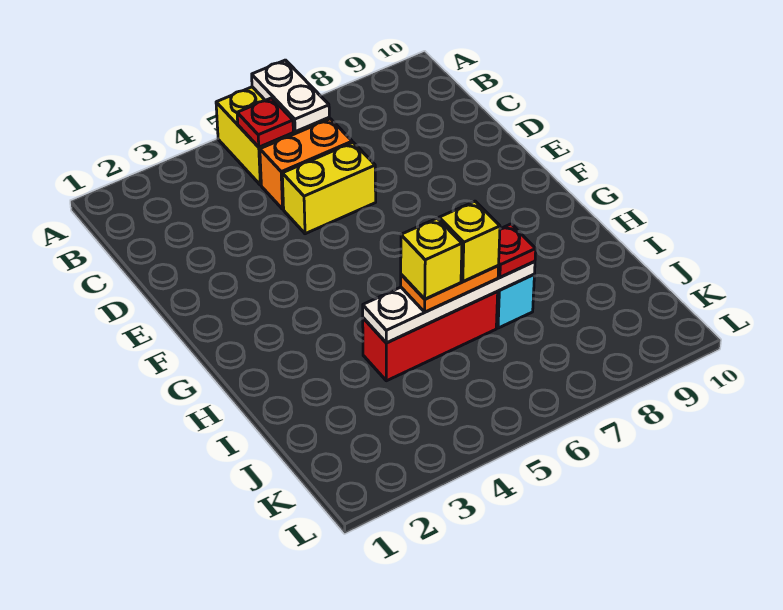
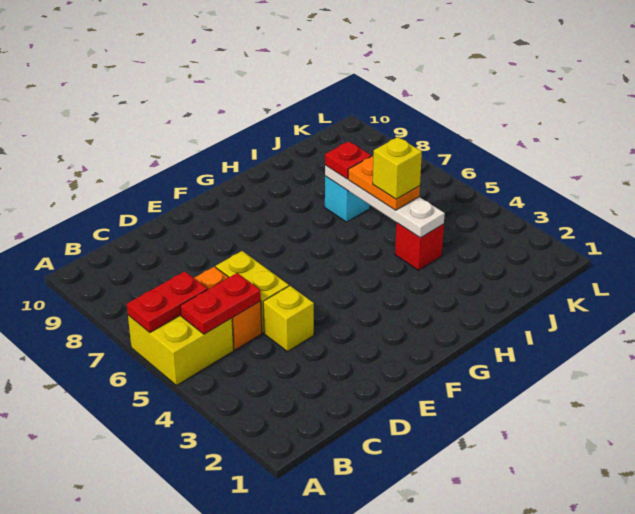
white 1x2 plate [252,60,329,132] -> red 1x2 plate [127,271,208,332]
red 1x1 plate [237,98,293,147] -> red 1x2 plate [180,273,261,334]
red 1x3 brick [363,292,498,381] -> red 1x1 brick [395,223,444,270]
yellow 1x1 brick [439,201,500,282] -> yellow 1x1 brick moved to [263,286,314,352]

